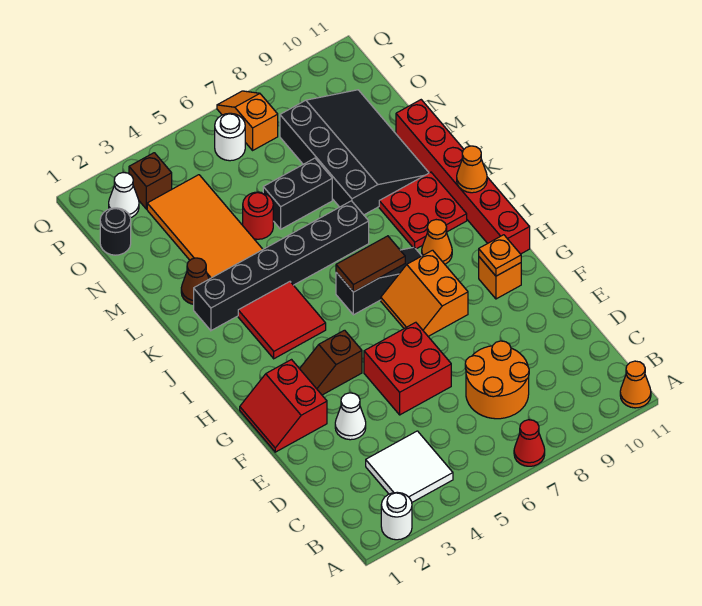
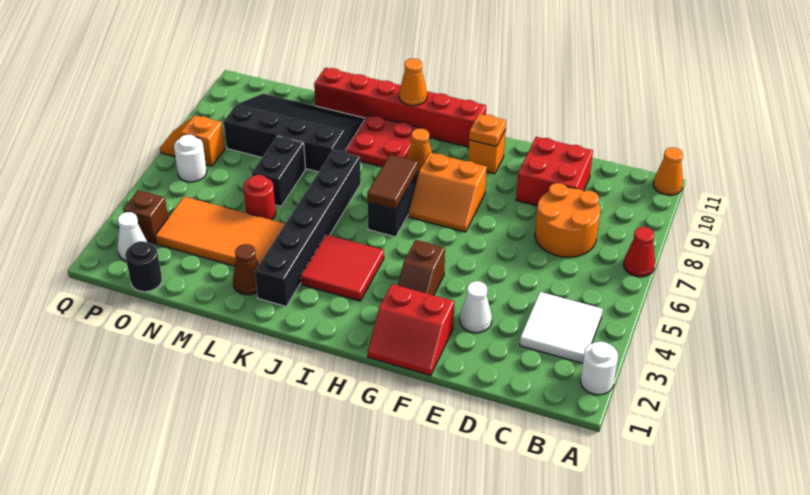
red 2x2 brick [364,322,451,415] -> red 2x2 brick moved to [516,137,593,206]

